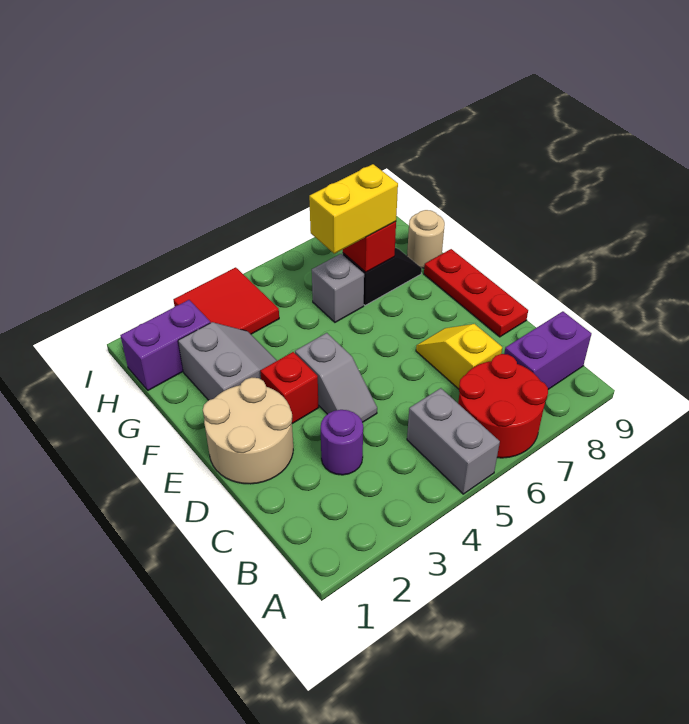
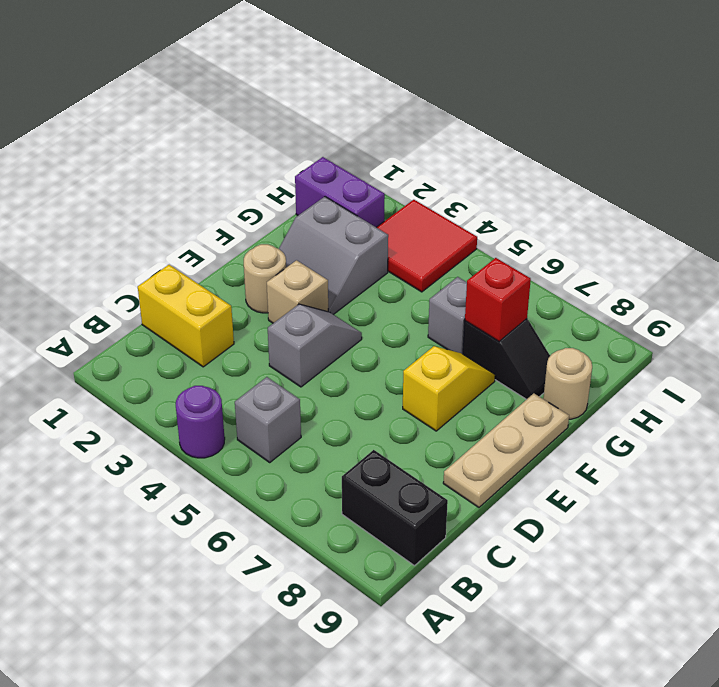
grey 1x2 brick [407,388,500,494] -> grey 1x1 brick [235,377,301,462]
red 2x2 round brick [458,354,548,458] -> none
purple 1x2 brick [504,311,591,389] -> black 1x2 brick [342,450,448,566]
purple 1x1 round brick [321,410,363,475] -> purple 1x1 round brick moved to [176,386,225,458]
yellow 1x2 slope [416,324,502,389] -> yellow 1x2 slope moved to [403,346,495,431]
tan 2x2 round brick [203,378,293,484] -> tan 1x1 round brick [244,244,286,313]
grey 1x2 slope [295,333,377,422] -> grey 1x2 slope turned to [268,304,362,387]
red 1x3 plate [424,249,528,337] -> tan 1x3 plate [443,393,569,507]
red 1x1 brick [260,352,319,424] -> tan 1x1 brick [267,260,328,323]
grey 2x2 slope [178,322,277,400] -> grey 2x2 slope turned to [279,197,388,314]
yellow 1x2 brick [309,164,398,254] -> yellow 1x2 brick moved to [138,265,234,367]

